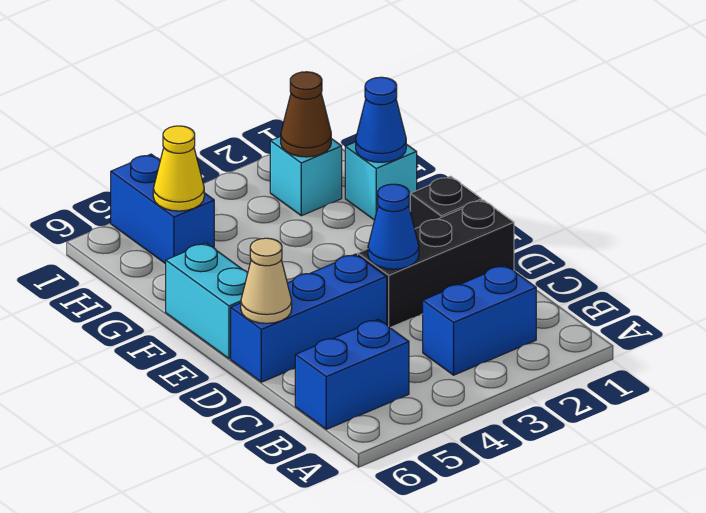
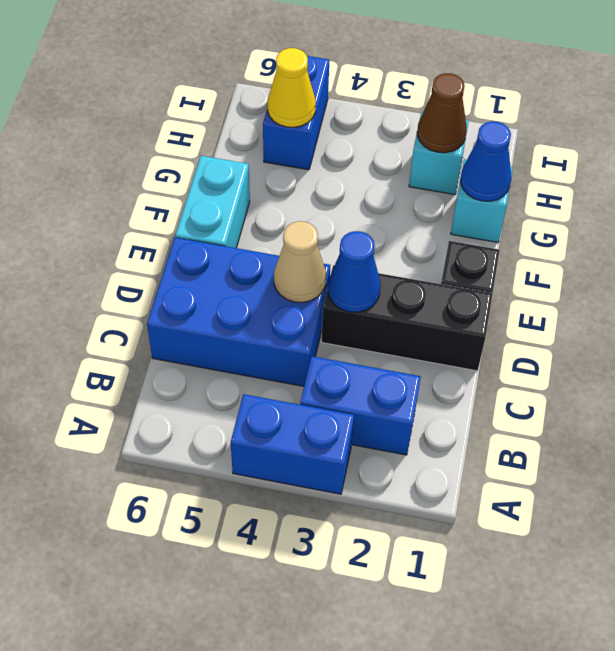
blue 1x2 brick [295,319,409,429] -> blue 1x2 brick moved to [231,394,354,494]
blue 1x3 brick [231,254,387,382] -> blue 2x3 brick [147,237,330,386]
tan 1x1 cone [241,238,292,323] -> tan 1x1 cone moved to [274,221,326,302]

